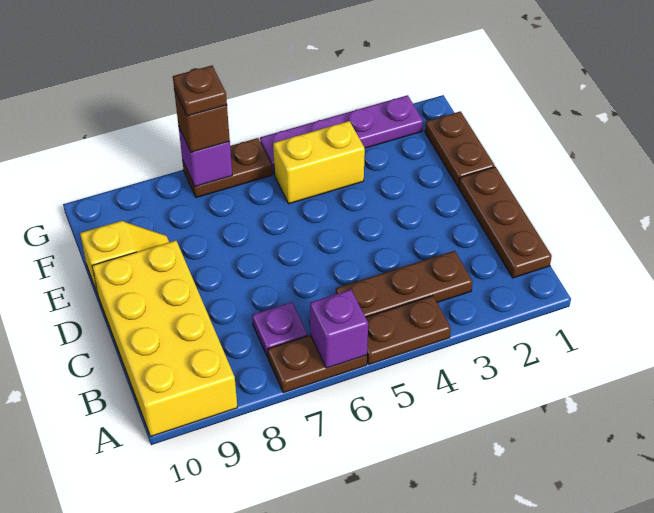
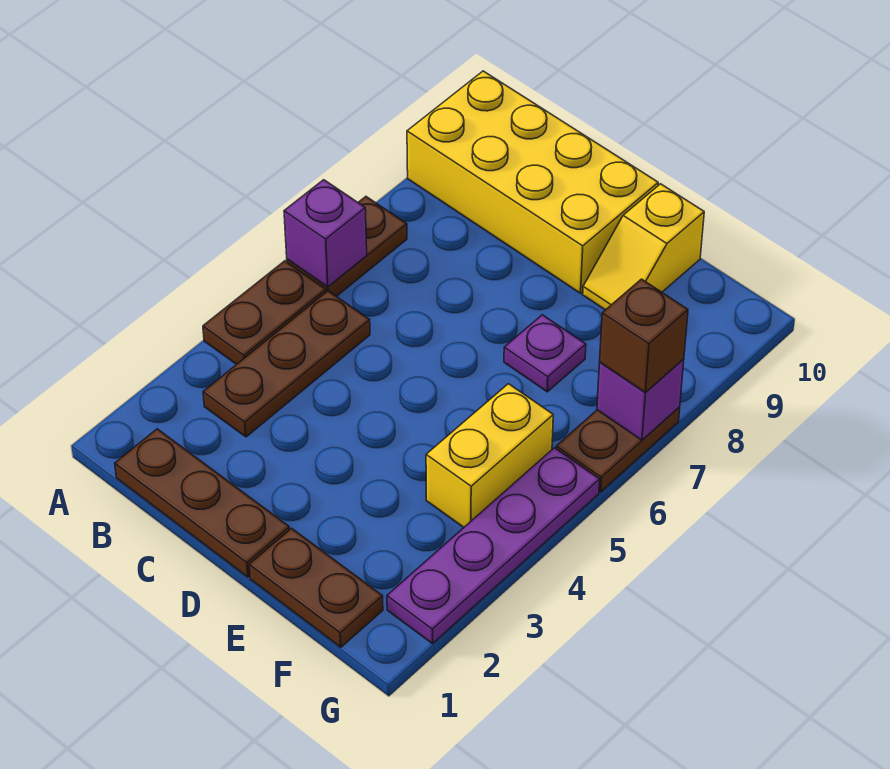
purple 1x1 plate [252,302,308,357] -> purple 1x1 plate moved to [504,315,586,392]
brown 1x1 plate [173,66,227,116] -> none

